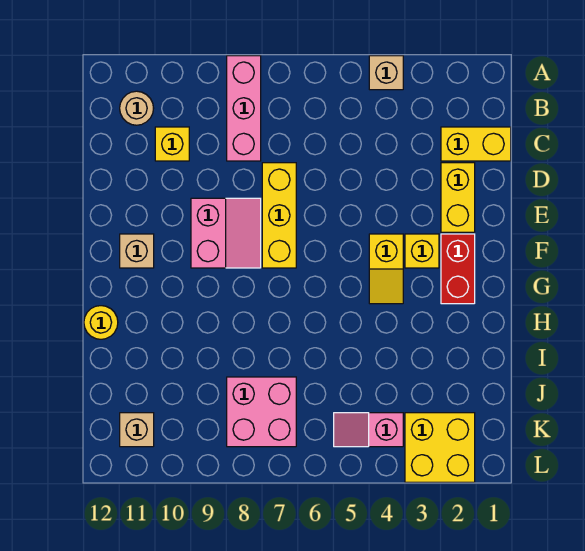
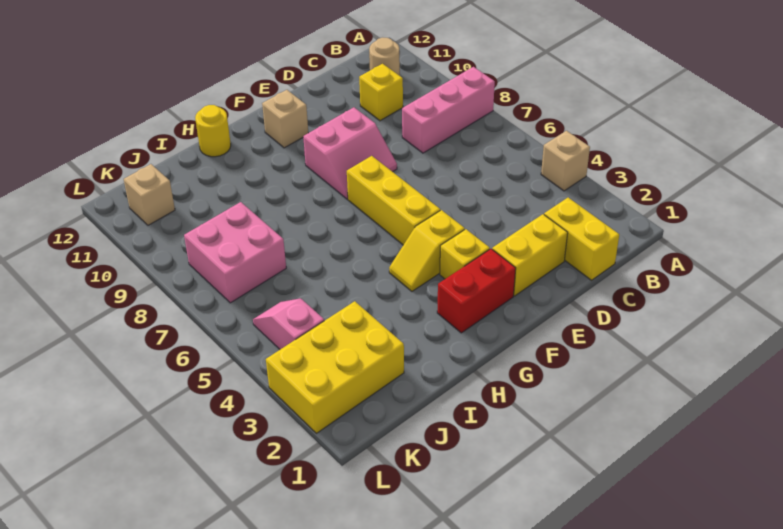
yellow 1x3 brick [262,163,296,268] -> yellow 1x3 brick turned to [347,156,440,245]
yellow 2x2 brick [405,413,475,482] -> yellow 2x3 brick [266,301,404,433]

